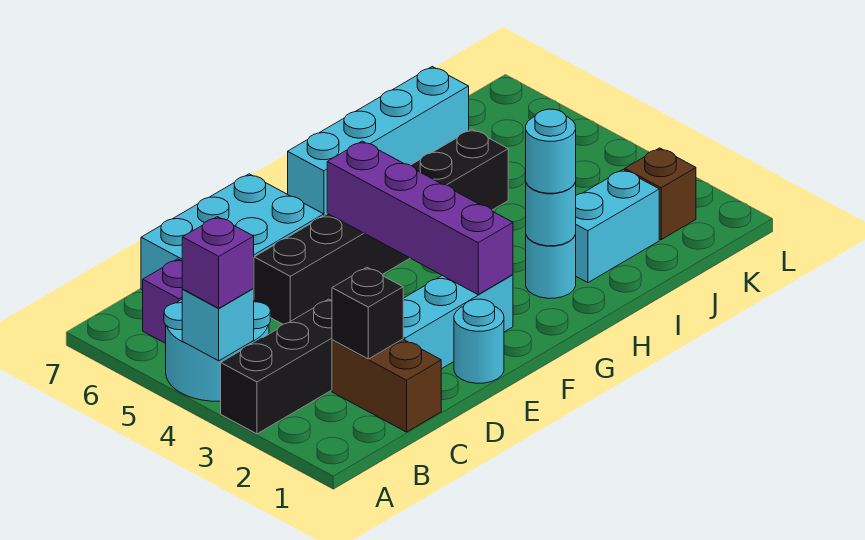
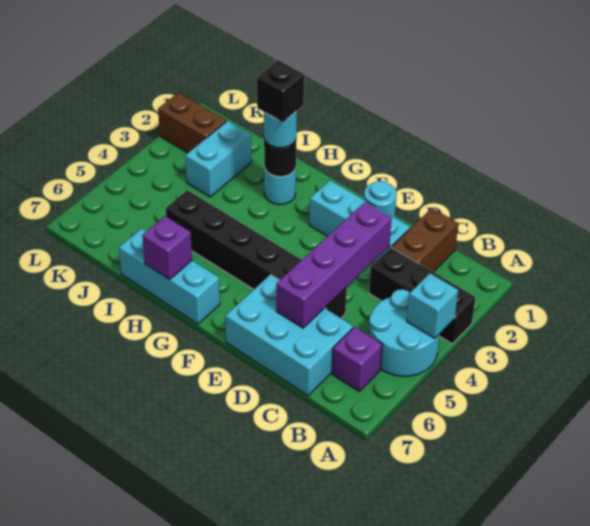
purple 1x1 brick [182,217,254,308] -> purple 1x1 brick moved to [142,216,192,279]
black 1x1 brick [332,267,403,359] -> black 1x1 brick moved to [257,60,304,122]
purple 1x4 brick [327,141,513,294] -> purple 1x4 brick moved to [276,202,392,328]
cyan 1x4 brick [288,67,469,216] -> cyan 1x3 brick [119,228,220,324]
cyan 1x1 round brick [526,182,576,246] -> black 1x1 round brick [264,139,296,177]
cyan 1x2 brick [575,170,659,283] -> cyan 1x2 brick turned to [185,121,252,197]
brown 1x1 brick [625,148,696,240] -> brown 1x2 brick [158,93,226,153]

